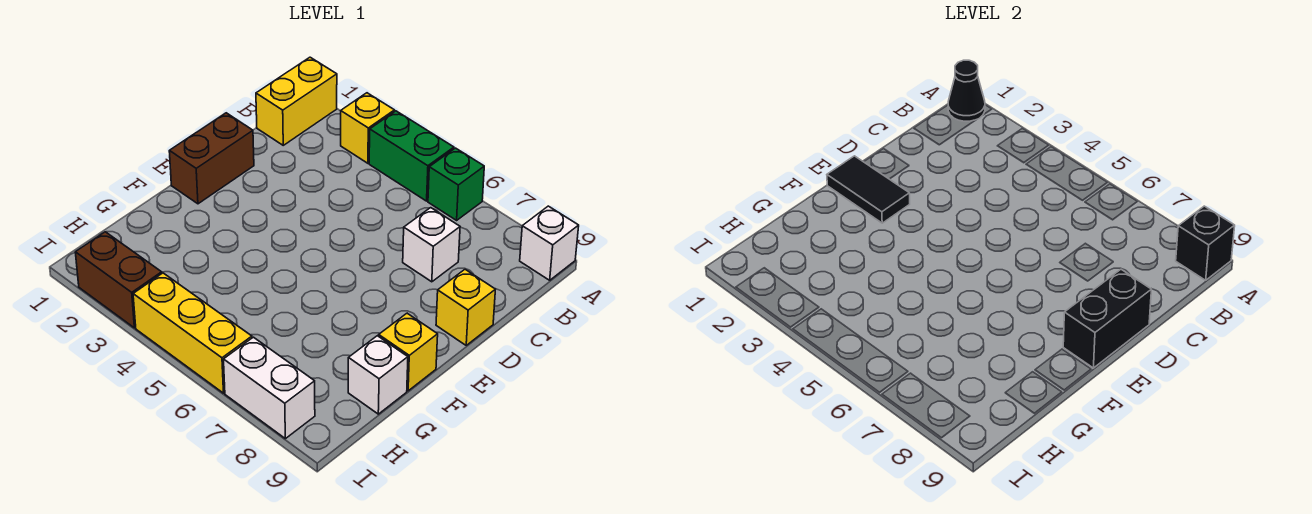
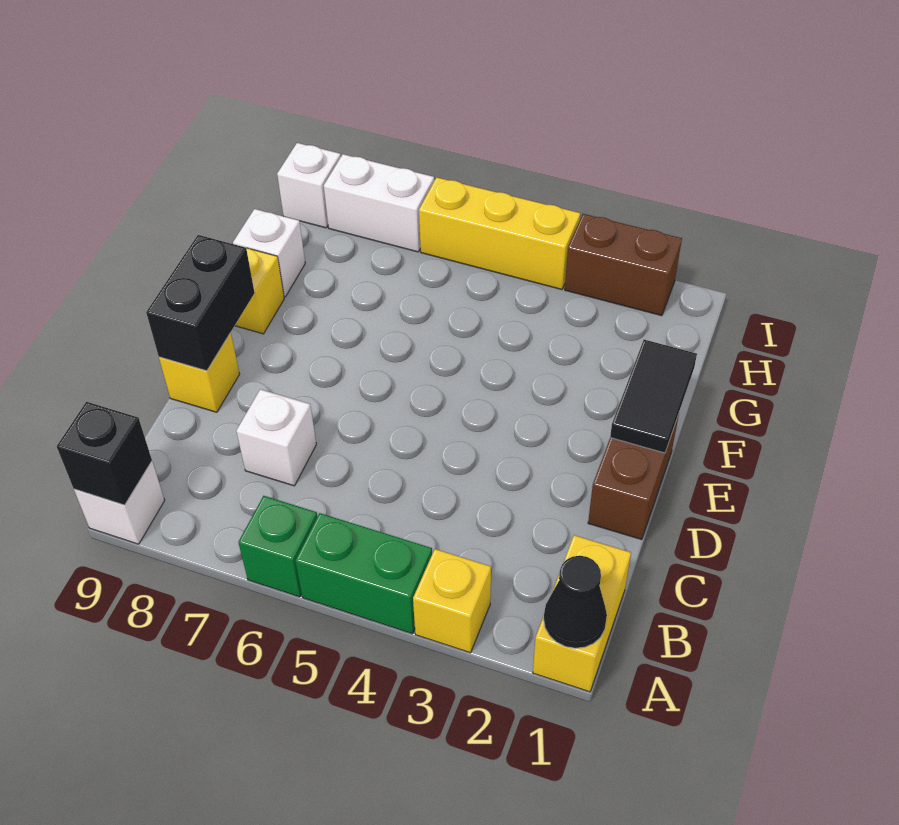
black 1x2 tile [827,156,910,223] -> black 1x2 tile turned to [610,340,697,453]
none -> white 1x1 brick [277,143,341,228]

